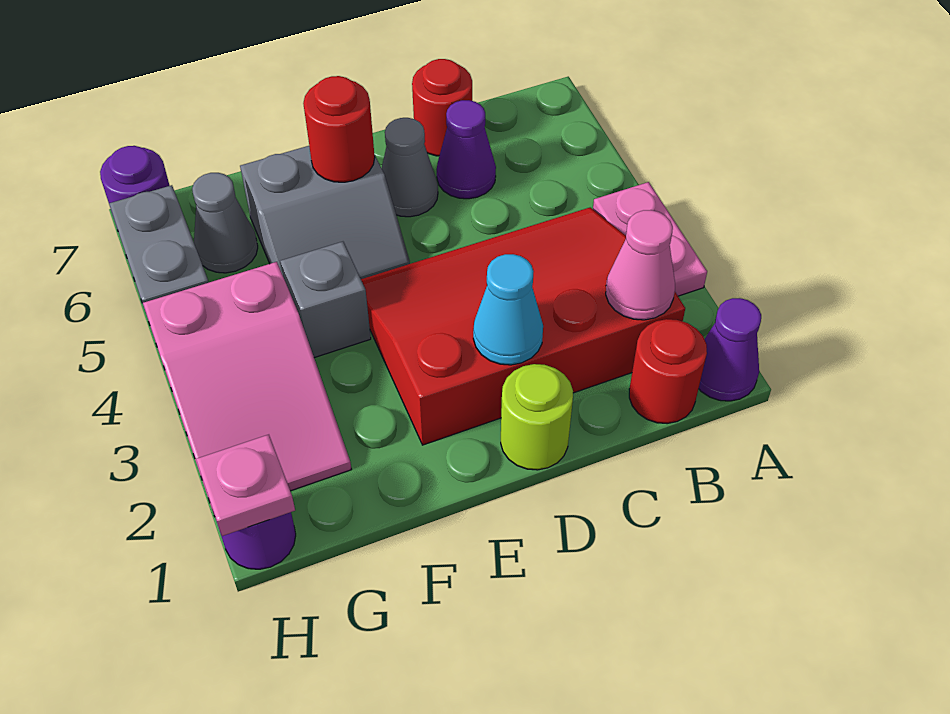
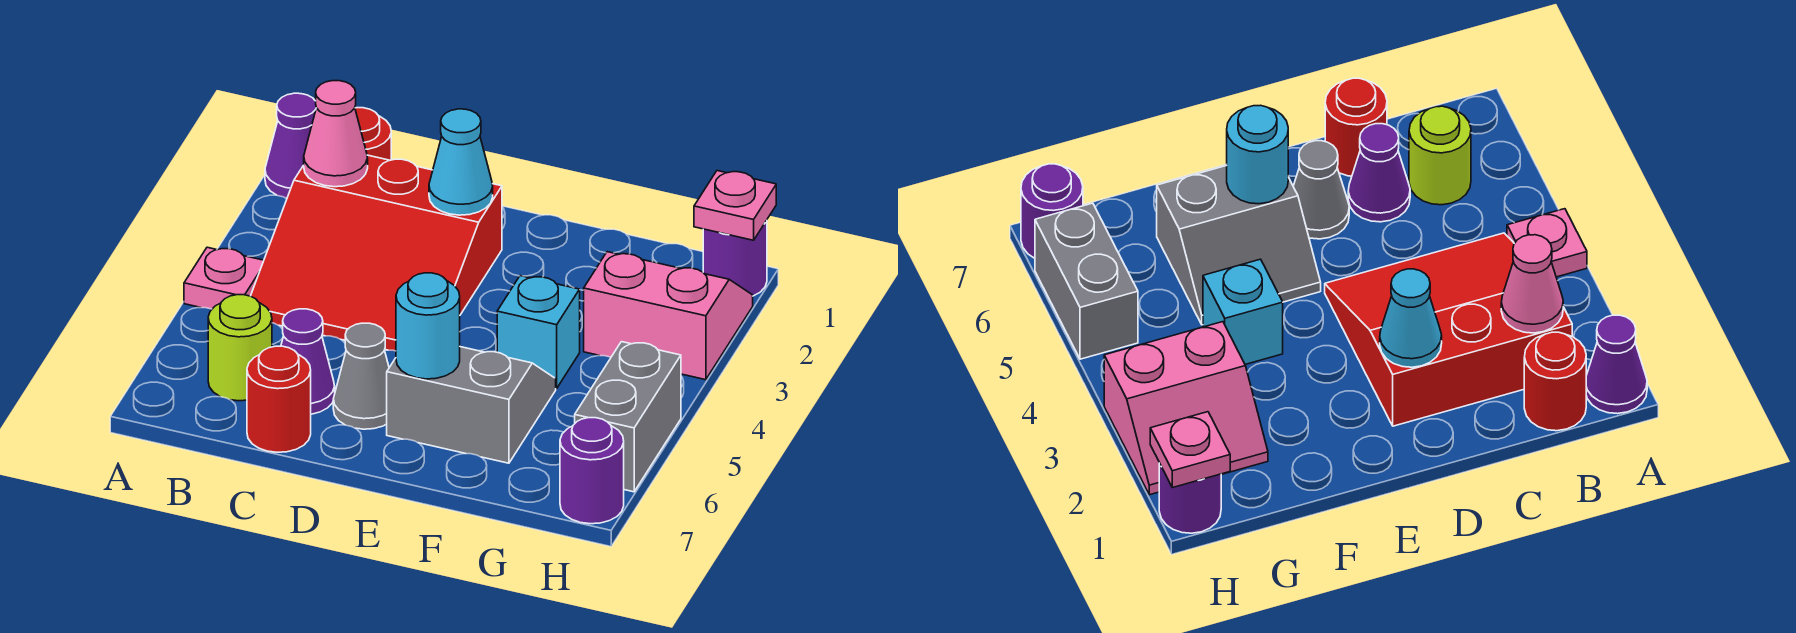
pink 1x2 plate [593,182,707,296] -> pink 1x1 plate [184,247,264,309]
red 3x4 slope [361,207,685,445] -> red 3x3 slope [251,155,502,351]
lime 1x1 round brick [501,364,573,470] -> lime 1x1 round brick moved to [208,295,272,401]
red 1x1 round brick [303,76,375,182] -> cyan 1x1 round brick [396,273,460,379]
grey 1x1 brick [280,242,371,358] -> cyan 1x1 brick [497,276,580,388]
pink 2x3 slope [143,262,351,517] -> pink 2x2 slope [584,252,753,380]
grey 1x1 cone [192,173,258,273] -> none

